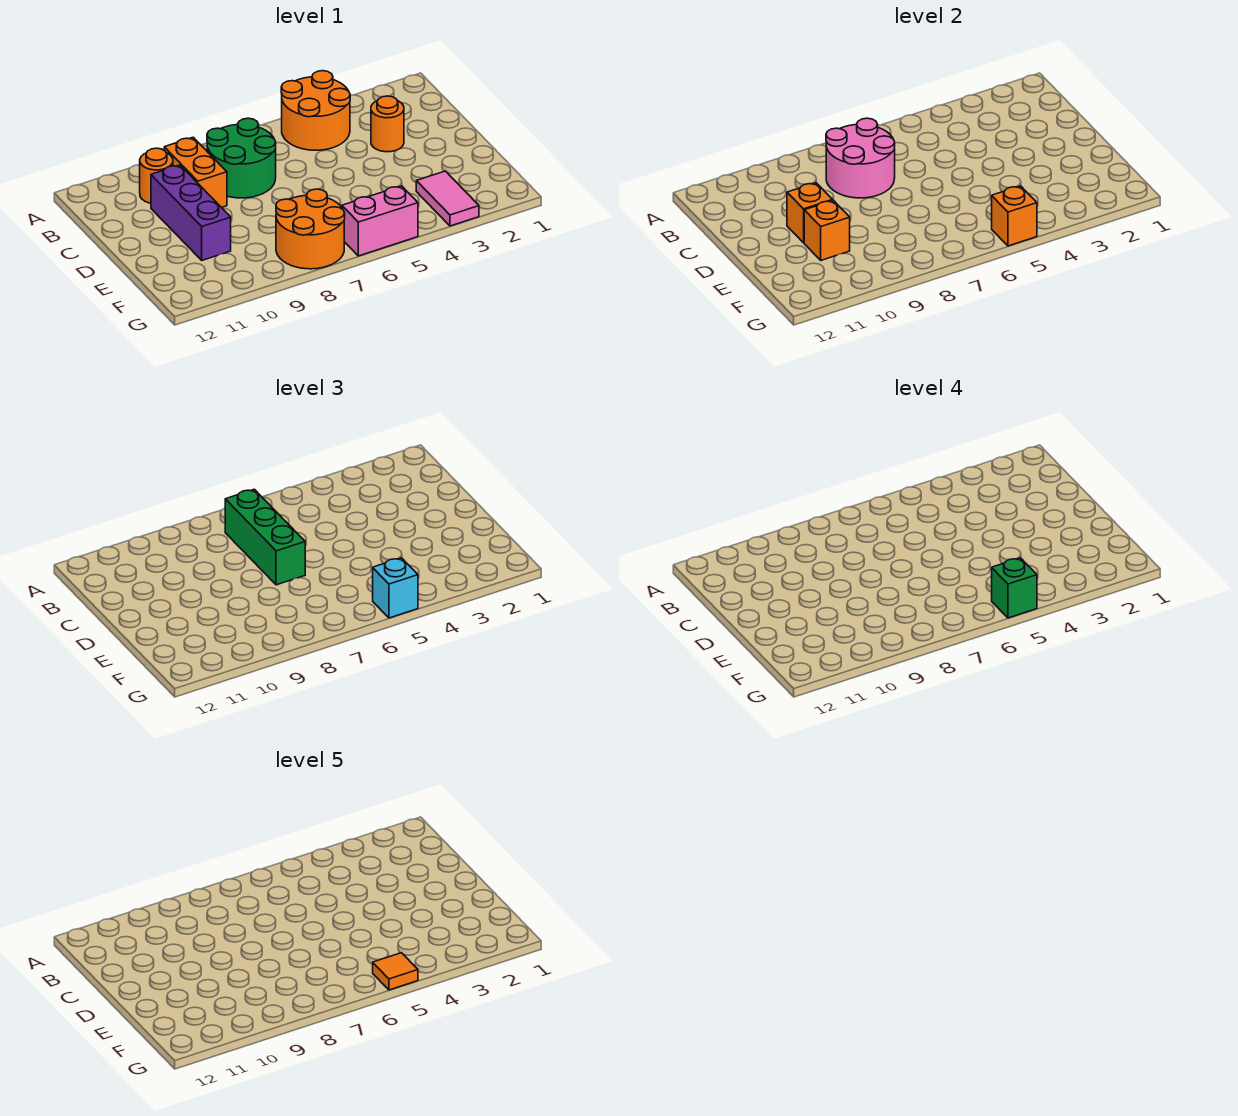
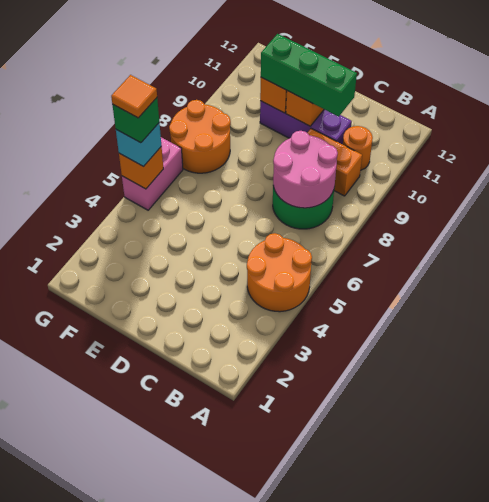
green 1x3 brick [225,489,305,585] -> green 1x3 brick moved to [261,34,357,117]
orange 1x1 round brick [371,96,404,152] -> none
pink 1x2 tile [416,171,479,226] -> none

